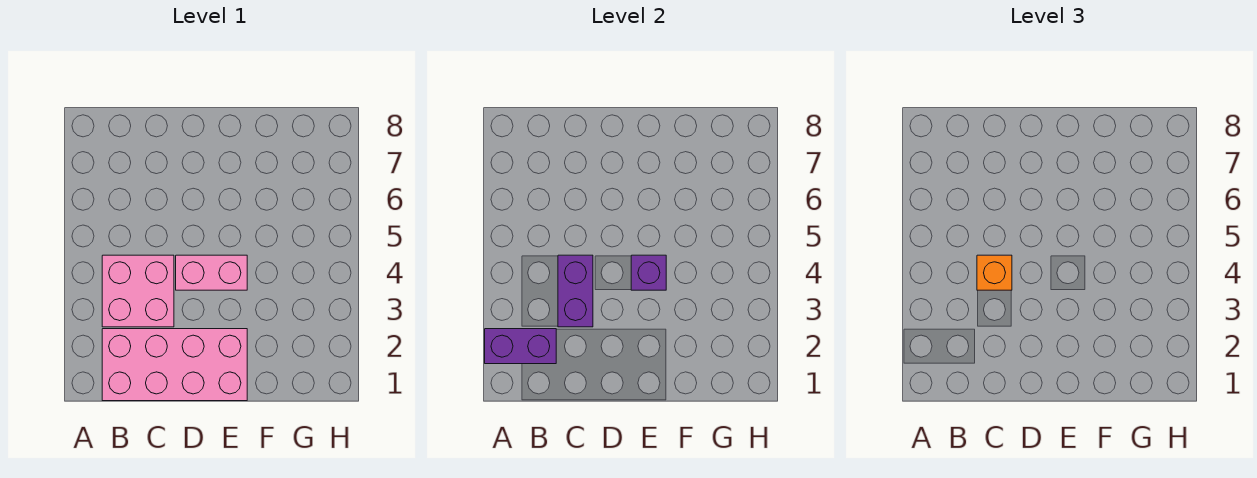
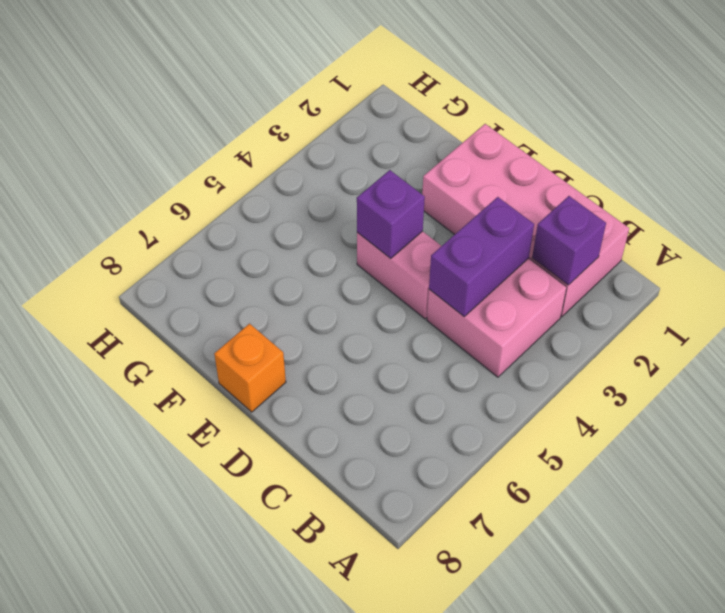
purple 1x2 brick [485,329,556,364] -> purple 1x1 brick [532,196,606,285]
orange 1x1 brick [977,255,1012,290] -> orange 1x1 brick moved to [214,324,286,412]

